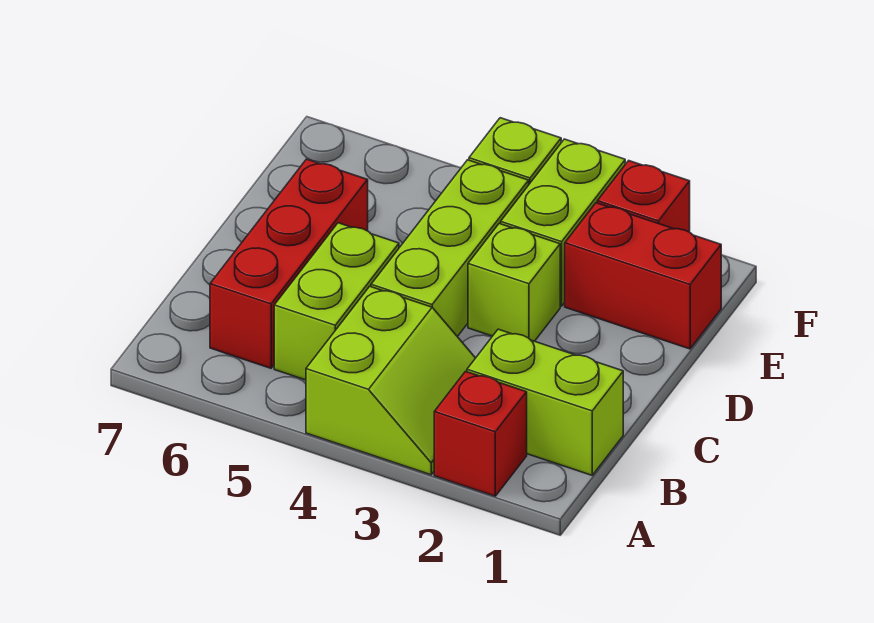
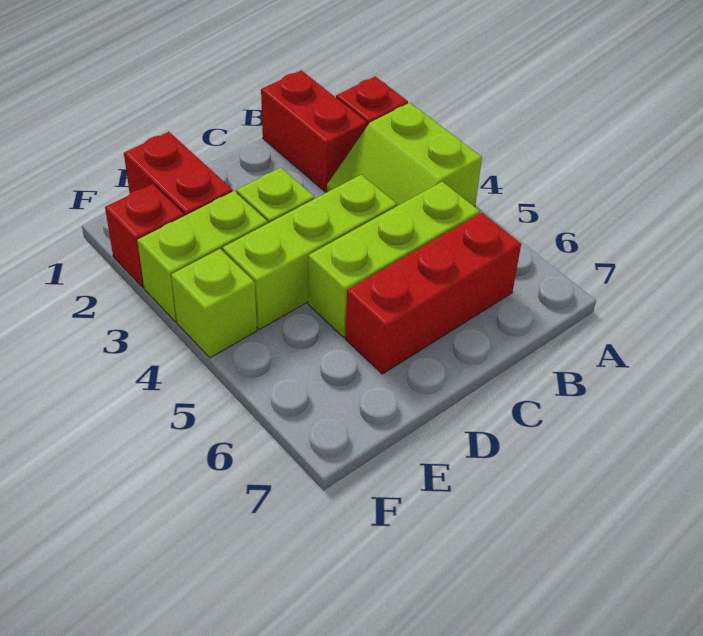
lime 2x2 slope [306,286,475,475] -> lime 2x2 slope turned to [327,103,482,207]
lime 1x2 brick [467,329,623,475] -> red 1x2 brick [261,70,367,192]
lime 1x2 brick [274,223,399,380] -> lime 1x3 brick [308,182,480,337]

